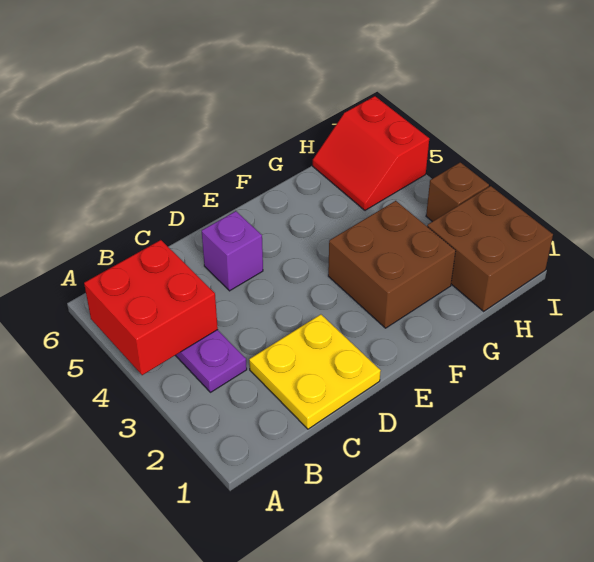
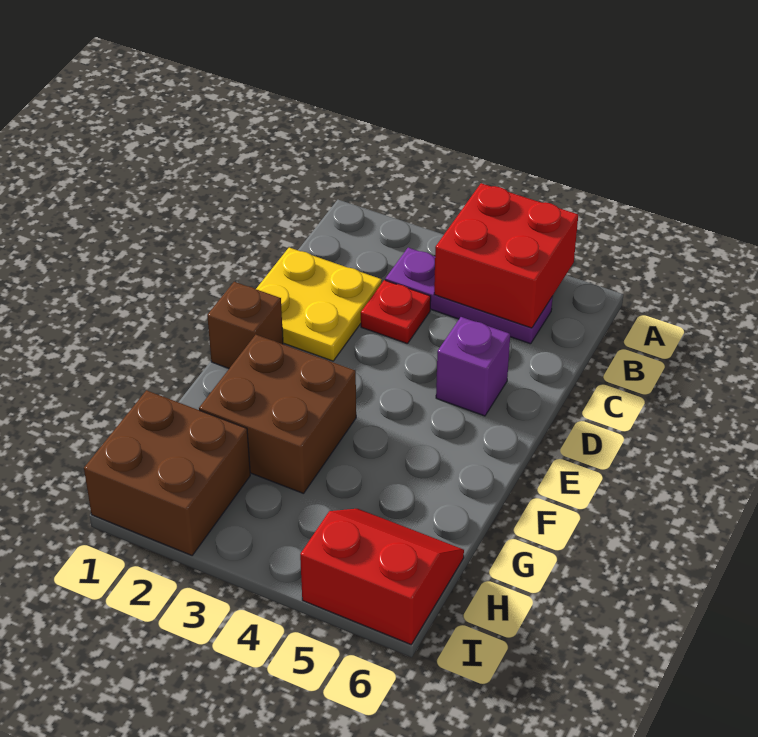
none -> red 1x1 plate [361,280,431,344]
brown 1x1 brick [426,162,489,222] -> brown 1x1 brick moved to [207,282,283,368]

